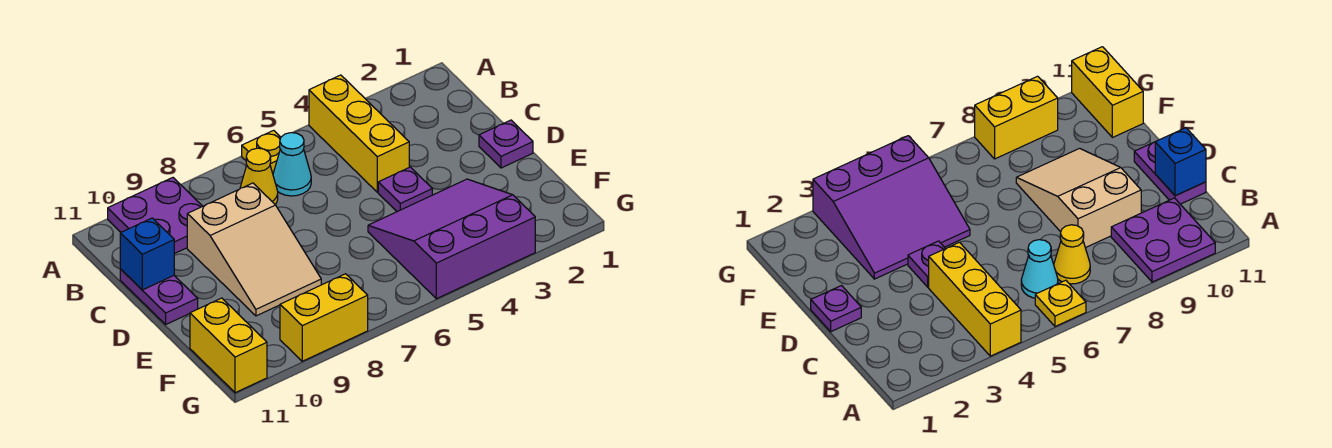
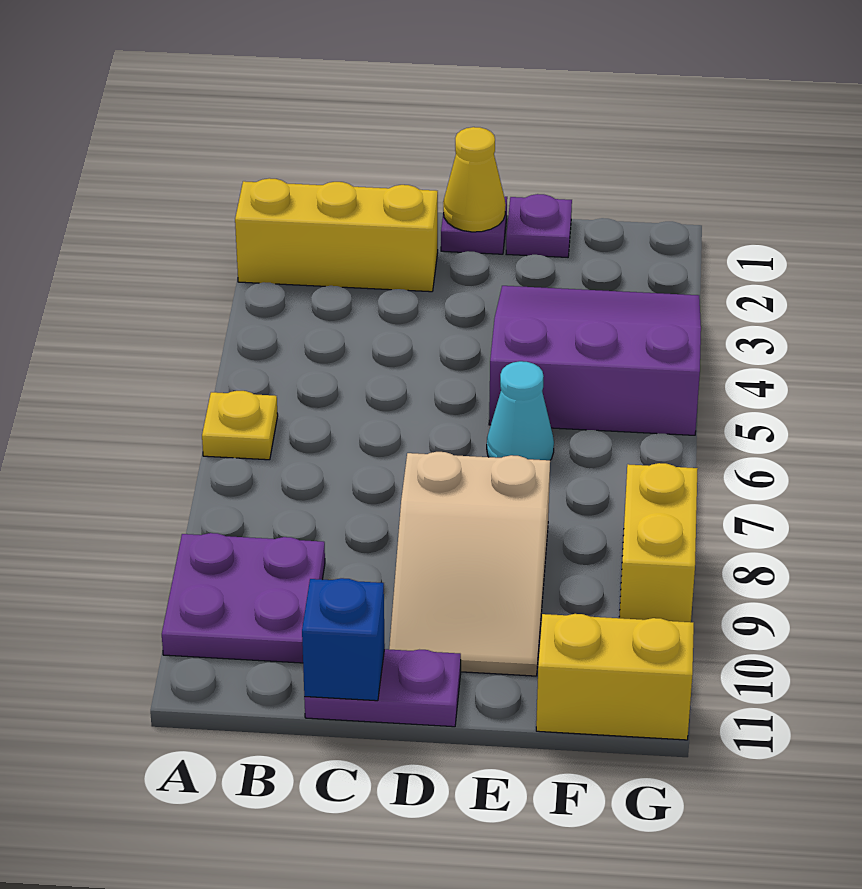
yellow 1x3 brick [309,75,409,192] -> yellow 1x3 brick moved to [235,178,438,292]
cyan 1x1 cone [273,133,311,196] -> cyan 1x1 cone moved to [487,361,554,460]
yellow 1x1 cone [240,148,278,204] -> yellow 1x1 cone moved to [443,127,506,232]
tan 2x3 slope [187,183,321,316] -> tan 2x3 slope turned to [389,452,550,676]
purple 1x1 plate [378,167,432,212] -> purple 1x1 plate moved to [506,194,572,257]
purple 3x3 slope [368,179,535,299] -> purple 3x3 slope turned to [489,286,701,435]

